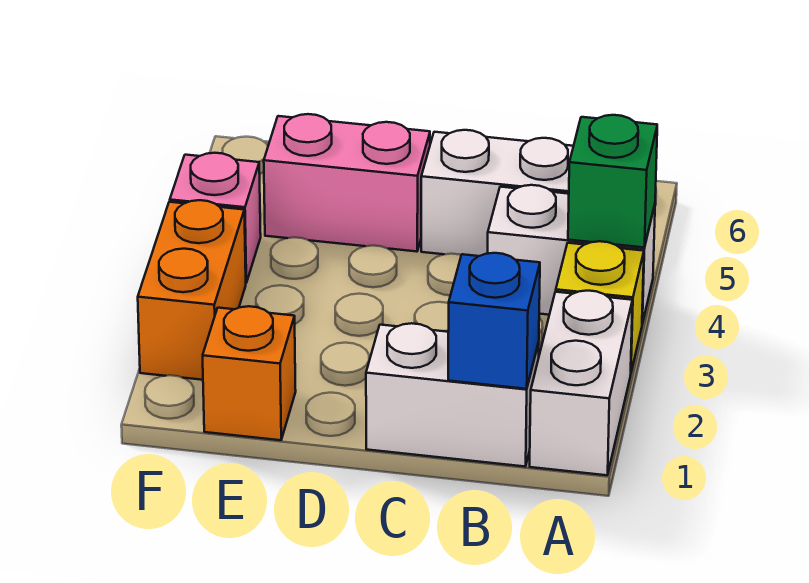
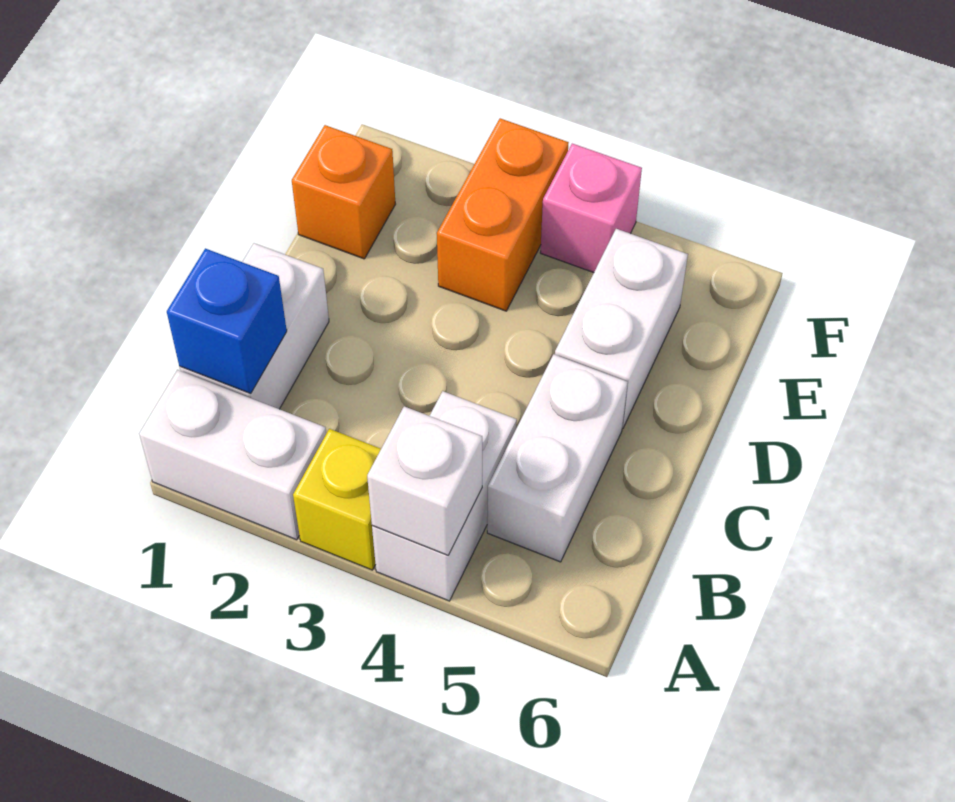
green 1x1 brick [568,115,657,248] -> white 1x1 brick [367,406,482,555]
pink 1x2 brick [264,114,430,252] -> white 1x2 brick [555,229,688,428]
orange 1x2 brick [138,200,246,380] -> orange 1x2 brick turned to [437,118,569,311]

